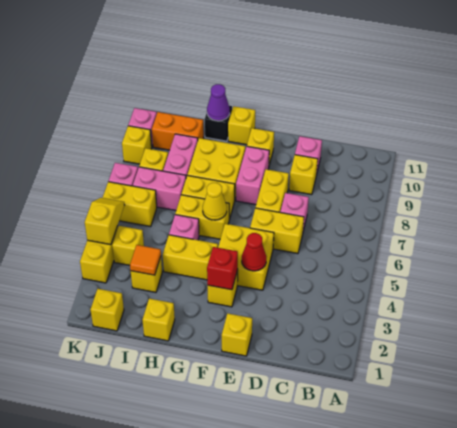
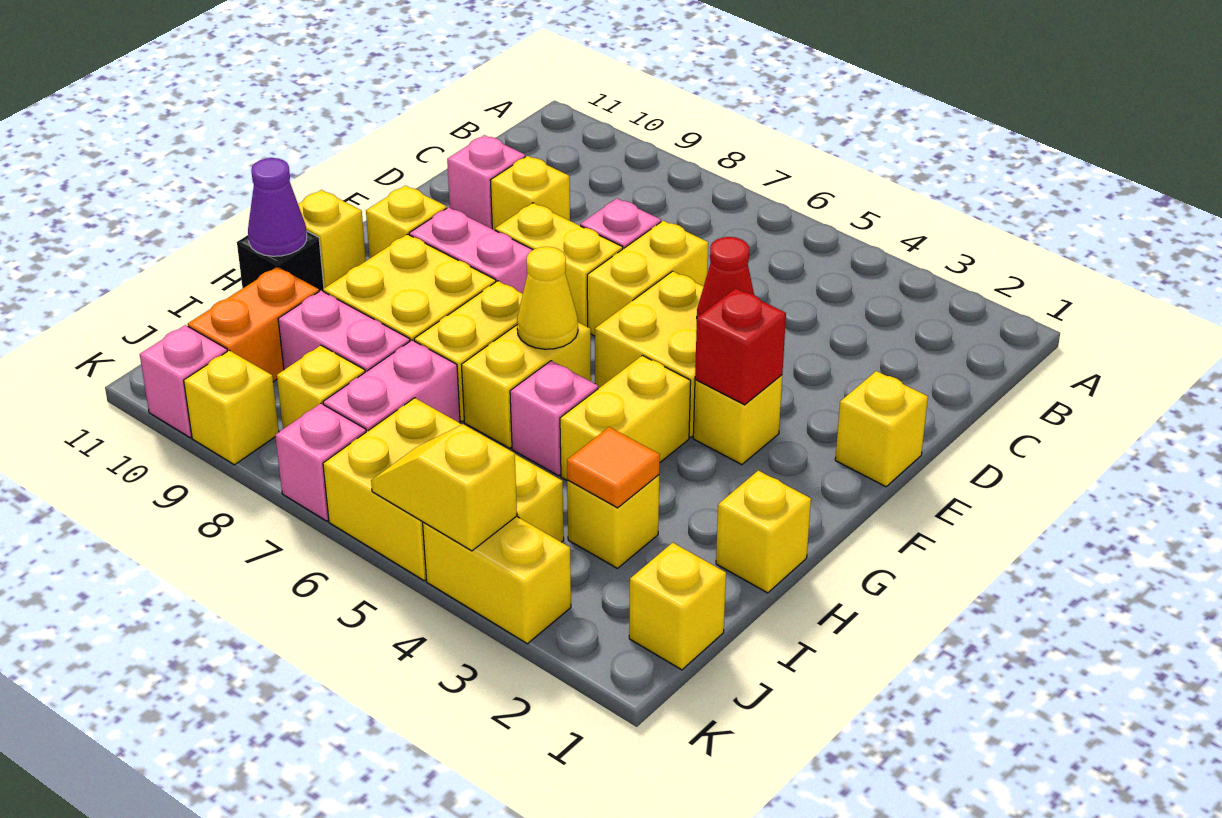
yellow 1x2 brick [103,182,157,227] -> yellow 2x2 brick [323,398,462,580]

